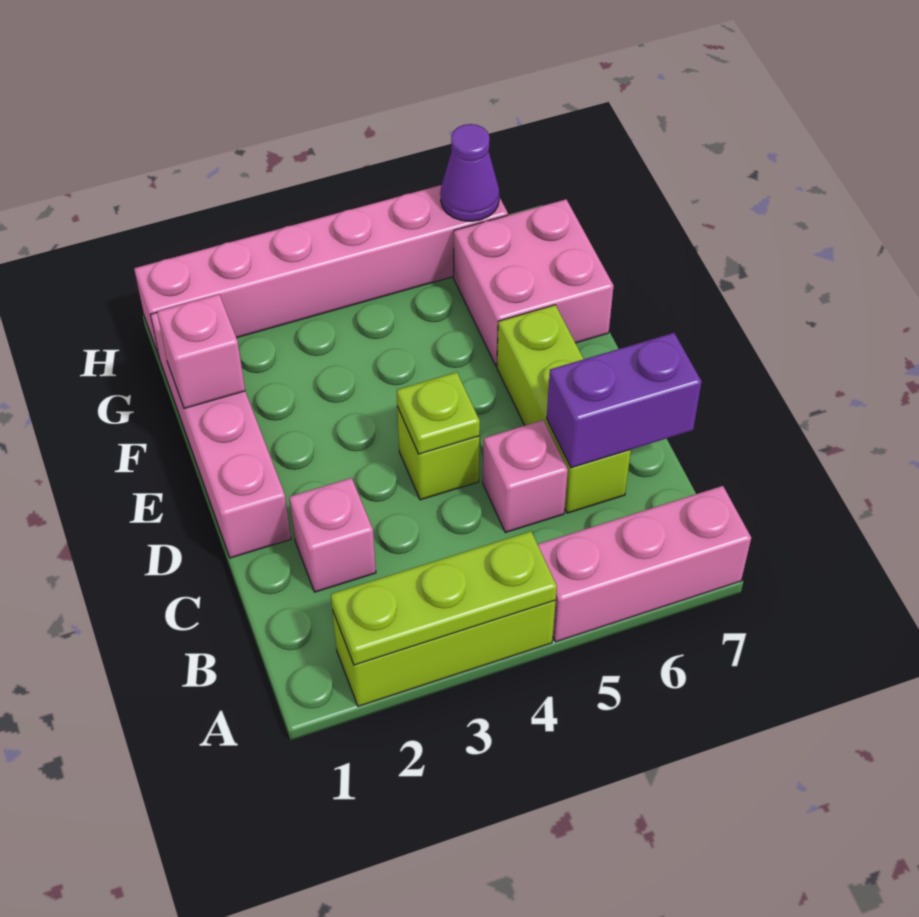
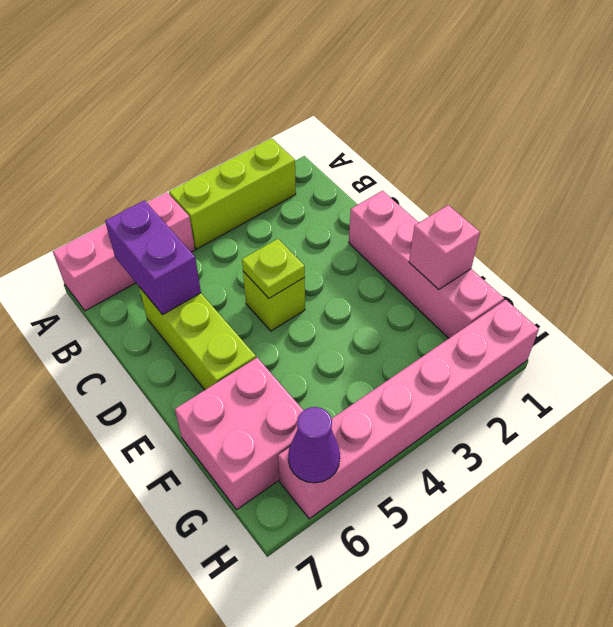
lime 1x3 plate [331,531,557,665] -> none
pink 1x1 brick [289,478,376,592] -> none
pink 1x1 brick [483,420,568,533] -> none
purple 1x2 brick [547,333,702,468] -> purple 1x2 brick turned to [105,200,201,315]

